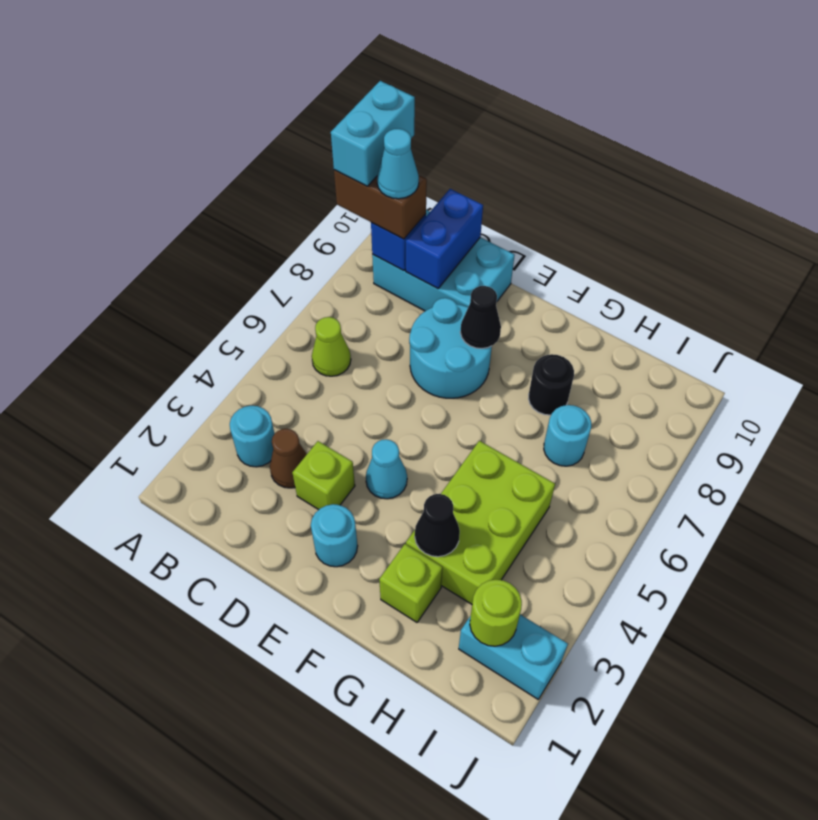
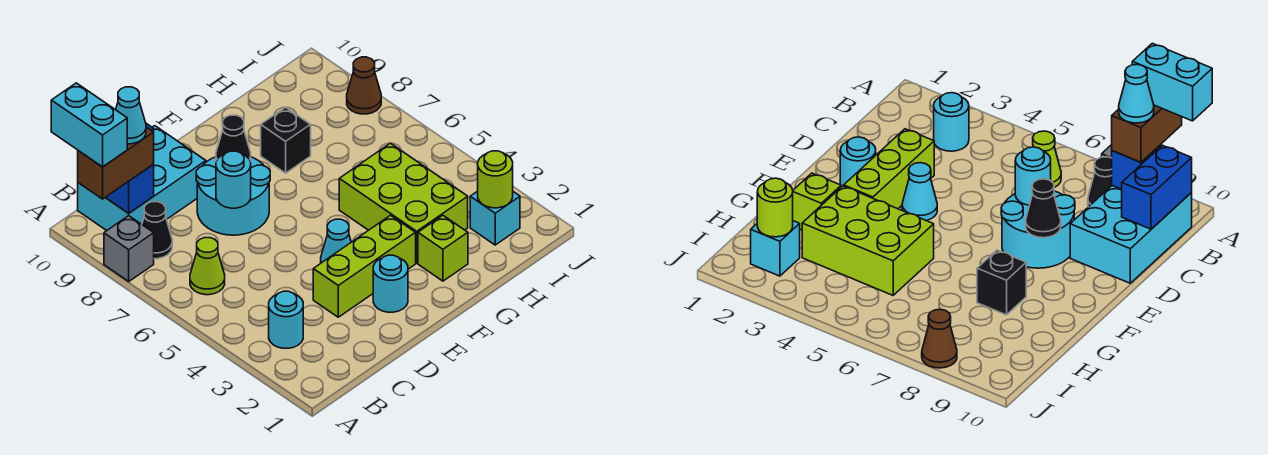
none -> grey 1x1 brick [104,216,154,281]
brown 1x1 cone [270,429,307,488] -> brown 1x1 cone moved to [347,57,381,114]
blue 1x2 brick [406,189,483,289] -> blue 1x2 brick turned to [1121,145,1192,229]
lime 1x1 brick [292,441,355,510] -> lime 1x3 brick [313,215,416,317]
black 1x1 cone [415,494,460,557] -> black 1x1 cone moved to [142,202,172,259]
black 1x1 round brick [529,354,574,415] -> black 1x1 brick [261,107,311,173]
cyan 1x1 round brick [544,405,591,466] -> cyan 1x1 round brick moved to [216,151,251,208]
cyan 1x2 brick [459,614,568,699] -> cyan 1x1 brick [470,191,520,245]

